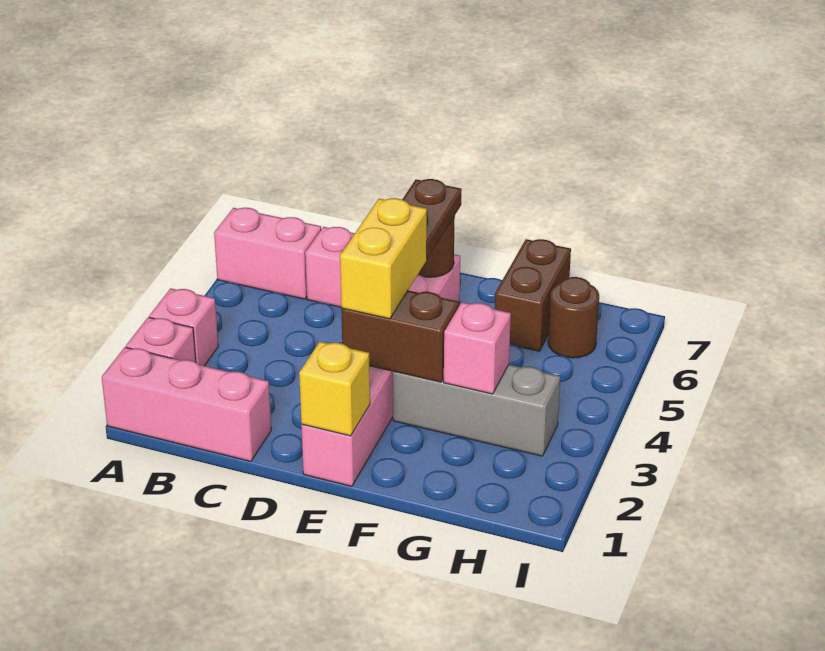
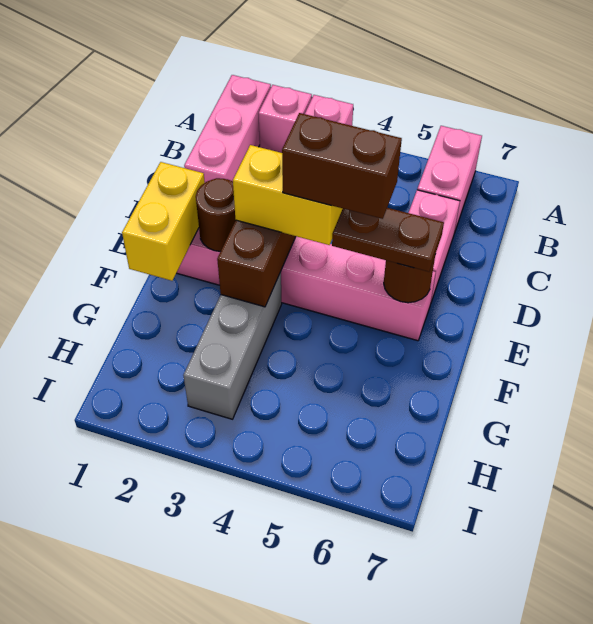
yellow 1x1 brick [299,342,370,436] -> yellow 1x2 brick [122,162,205,281]
pink 1x1 brick [444,302,511,394] -> none
brown 1x2 brick [495,239,571,351] -> brown 1x2 brick moved to [282,113,402,219]
brown 1x1 round brick [548,277,599,358] -> brown 1x1 round brick moved to [196,178,236,251]

